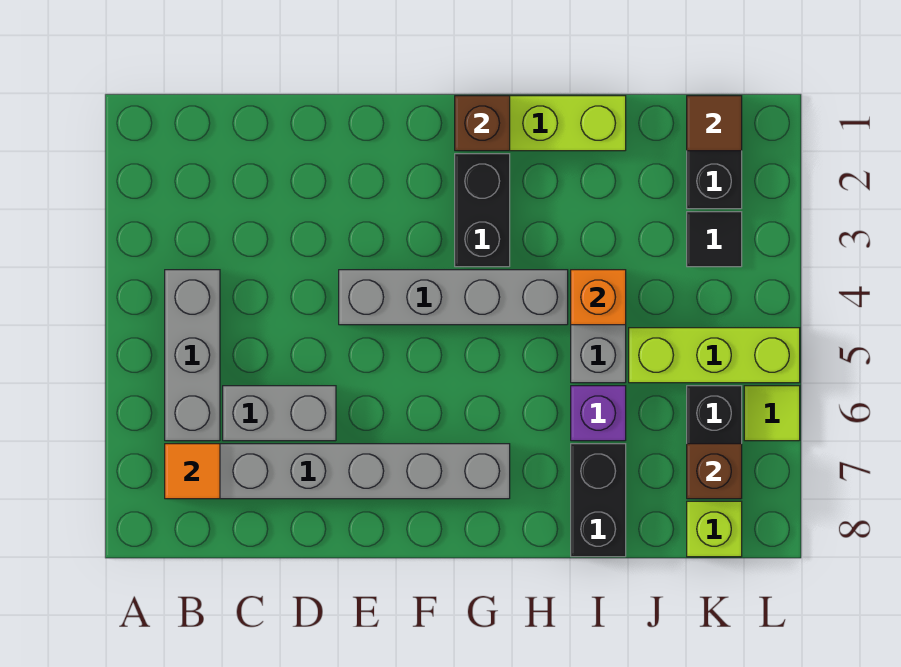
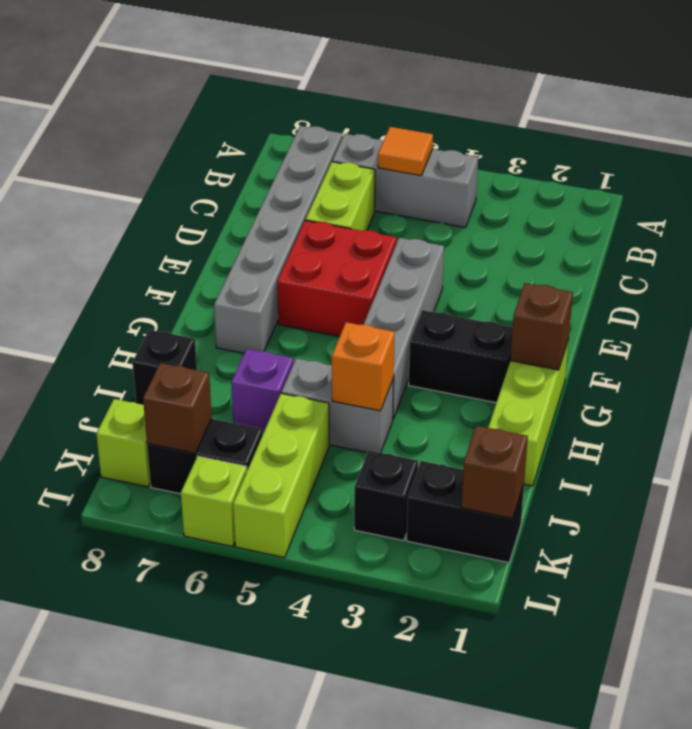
orange 1x1 tile [165,444,220,499] -> orange 1x1 tile moved to [378,127,433,175]
grey 1x2 brick [223,386,336,441] -> lime 1x2 brick [306,162,375,231]
none -> red 2x2 brick [277,220,397,336]
black 1x2 brick [571,444,626,557] -> black 1x1 brick [132,330,197,405]
brown 1x1 tile [687,96,742,151] -> brown 1x1 brick [461,426,528,518]
black 1x1 tile [687,212,742,267] -> black 1x1 brick [354,450,418,541]
lime 1x1 tile [744,386,800,441] -> lime 1x1 brick [181,456,247,547]

